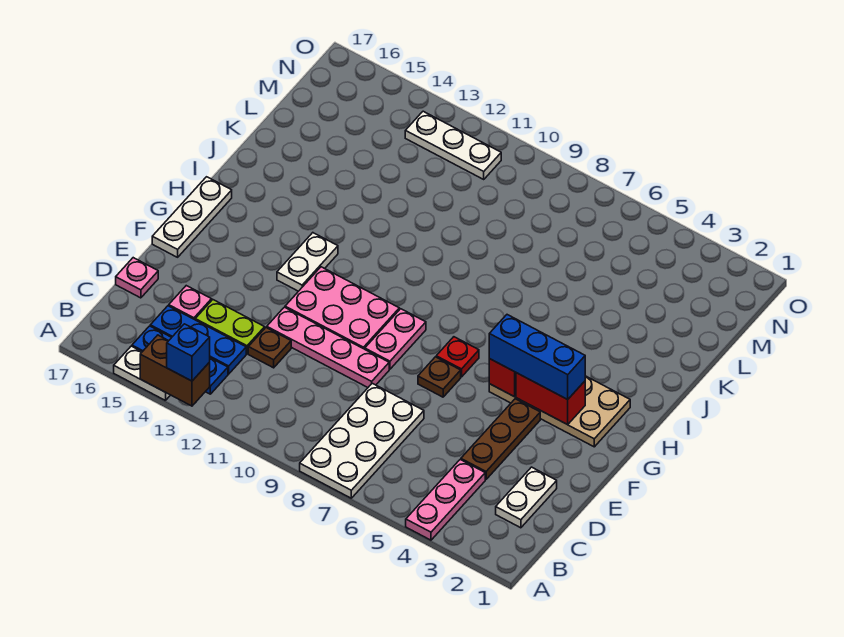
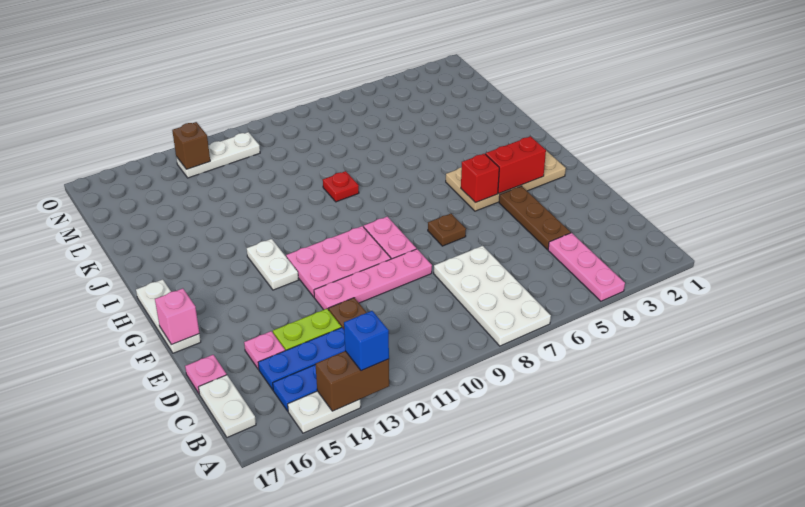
white 1x2 plate [496,467,557,528] -> white 1x2 plate moved to [198,375,256,438]
none -> pink 1x1 brick [155,288,199,345]
blue 1x3 brick [489,315,585,399] -> none
red 1x1 plate [436,337,479,377] -> red 1x1 plate moved to [323,171,359,202]
none -> brown 1x1 brick [172,122,210,169]

